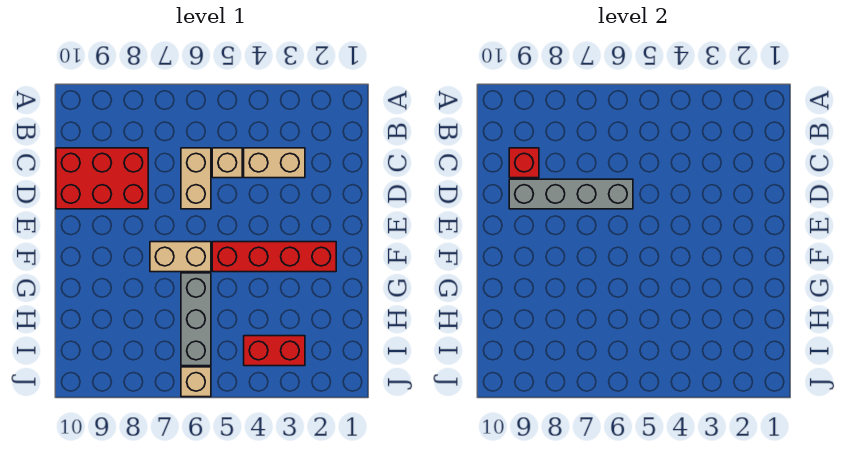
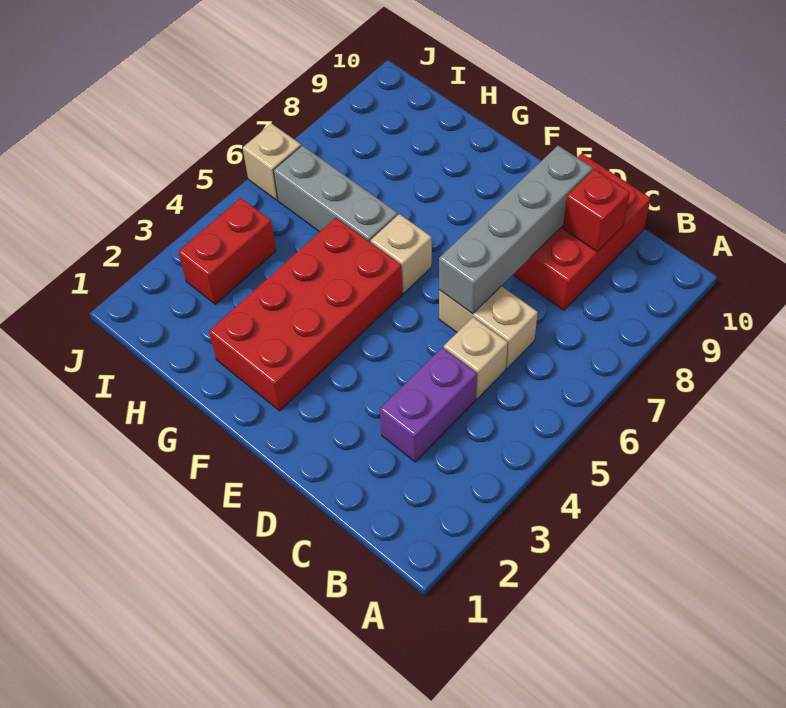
tan 1x2 brick [244,148,305,178] -> purple 1x2 brick [380,347,477,462]
red 1x4 brick [212,242,336,272] -> red 2x4 brick [209,218,402,411]
tan 1x2 brick [150,242,211,272] -> tan 1x1 brick [371,214,432,293]

